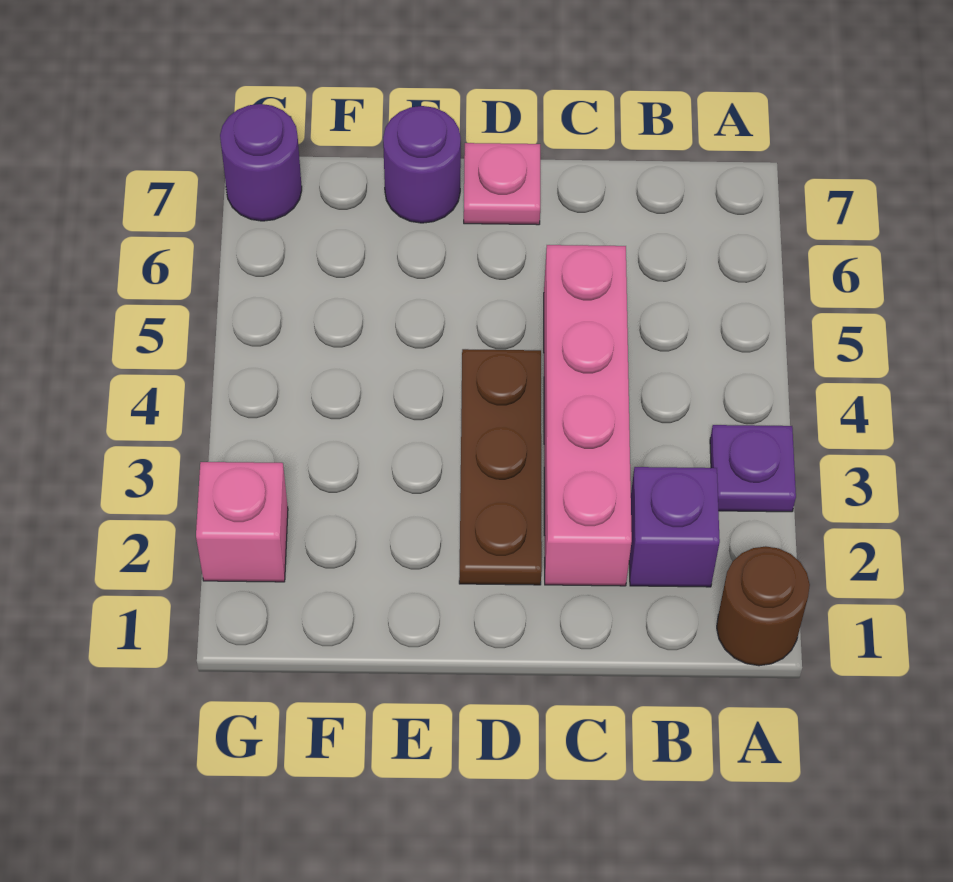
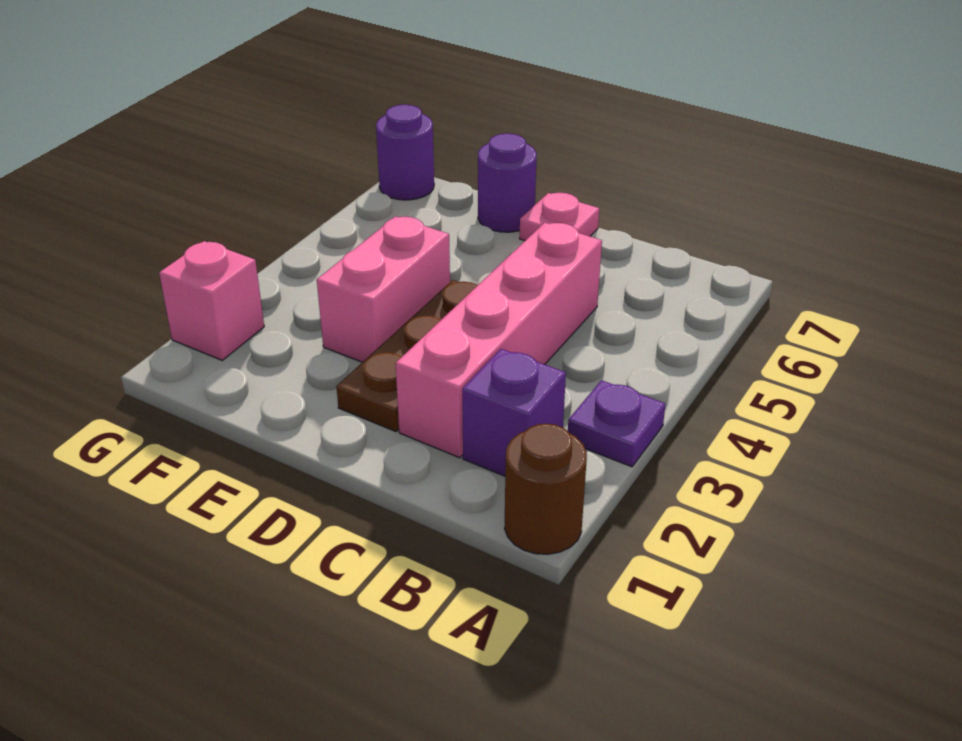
none -> pink 1x2 brick [317,216,450,362]

